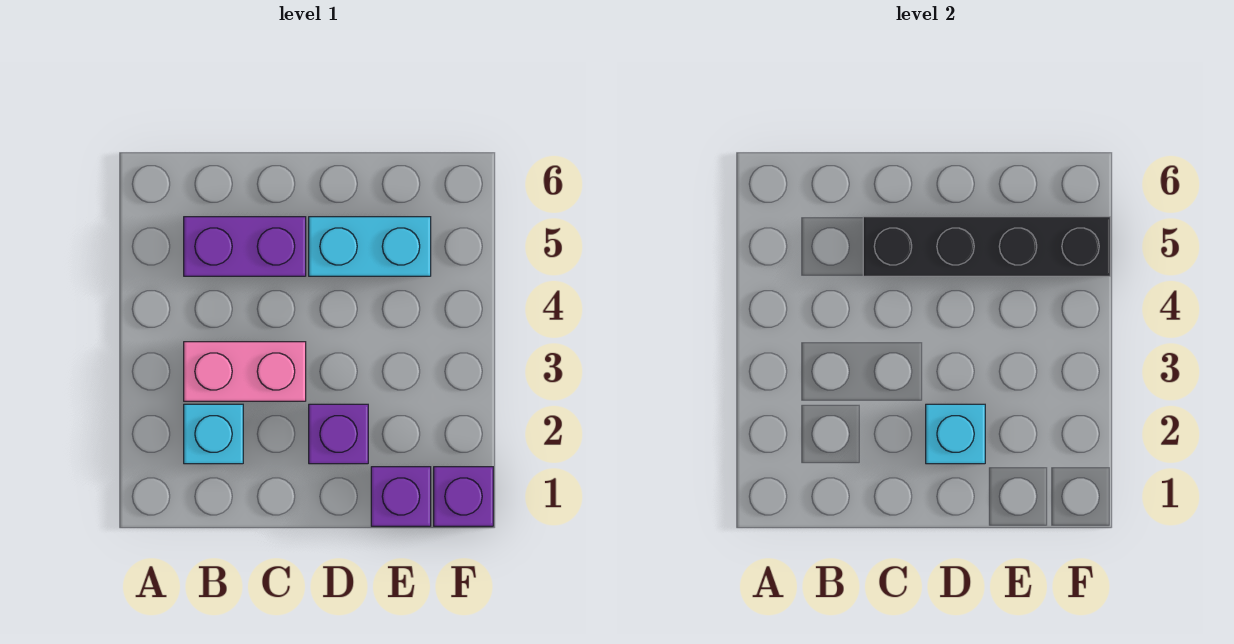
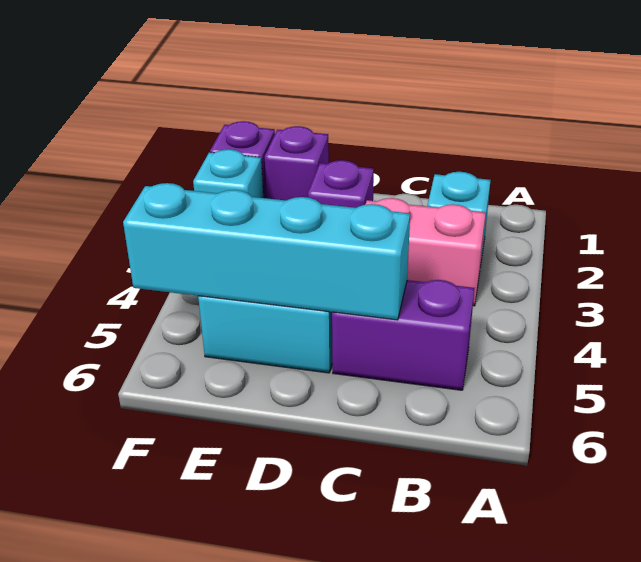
black 1x4 brick [863,217,1110,276] -> cyan 1x4 brick [123,183,410,320]
cyan 1x1 brick [926,404,985,464] -> cyan 1x1 brick moved to [193,149,263,198]

